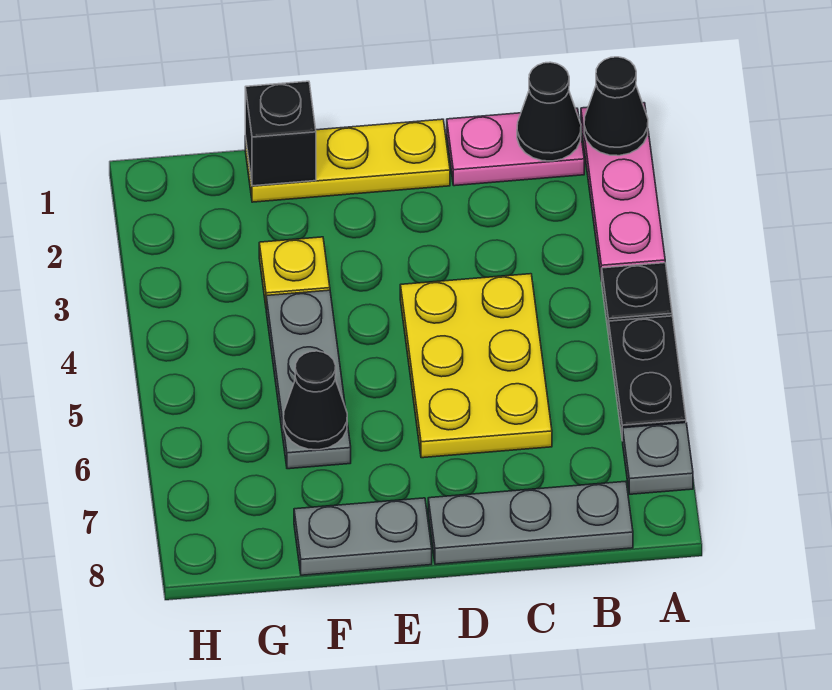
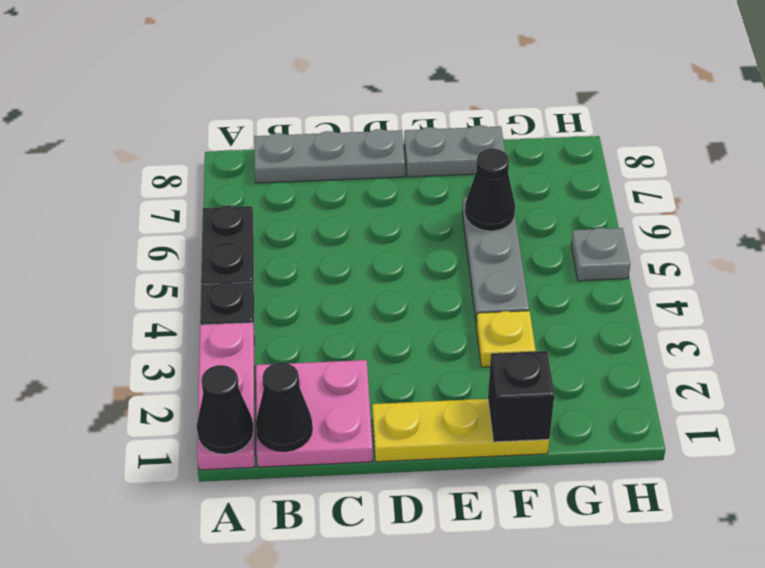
grey 1x1 plate [623,423,693,494] -> grey 1x1 plate moved to [571,228,630,281]
pink 1x2 plate [447,108,584,186] -> pink 2x2 plate [256,360,373,467]
yellow 2x3 plate [400,274,552,458] -> none

